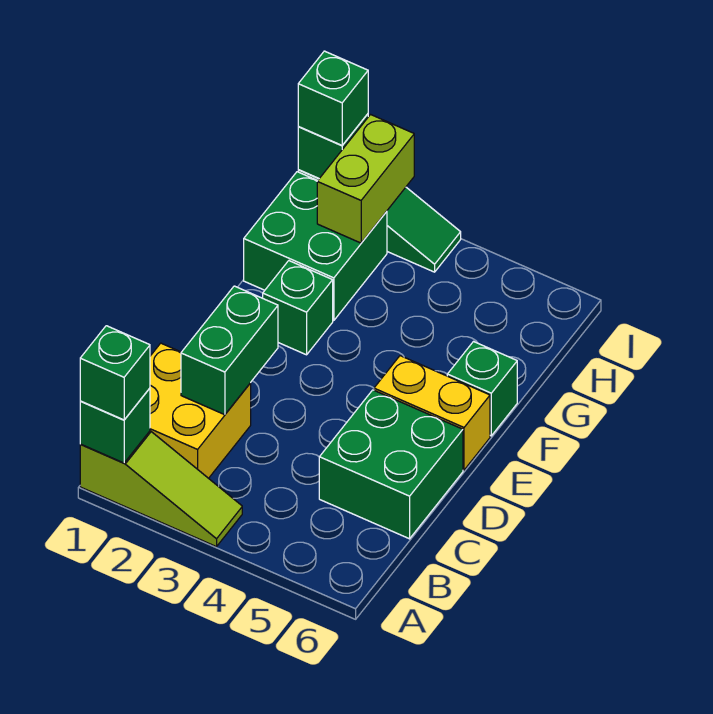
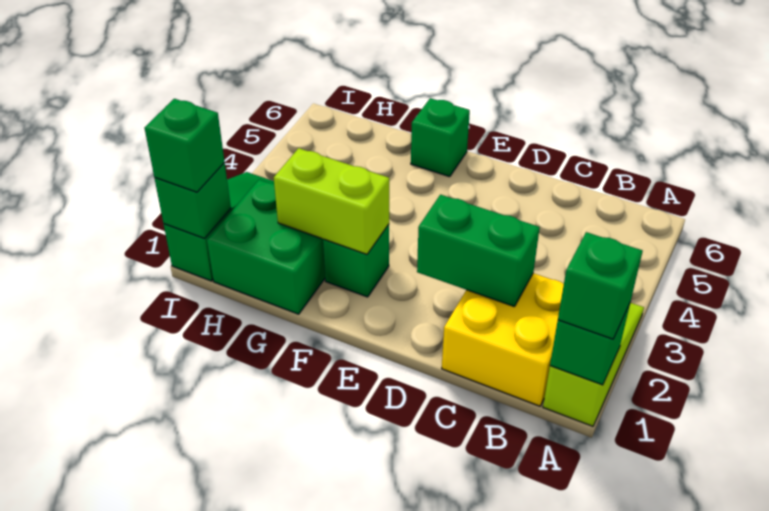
green 2x2 brick [319,390,463,539] -> none
yellow 1x2 brick [374,356,490,470] -> none
lime 1x2 brick [317,115,414,243] -> lime 1x2 brick moved to [274,148,389,254]

